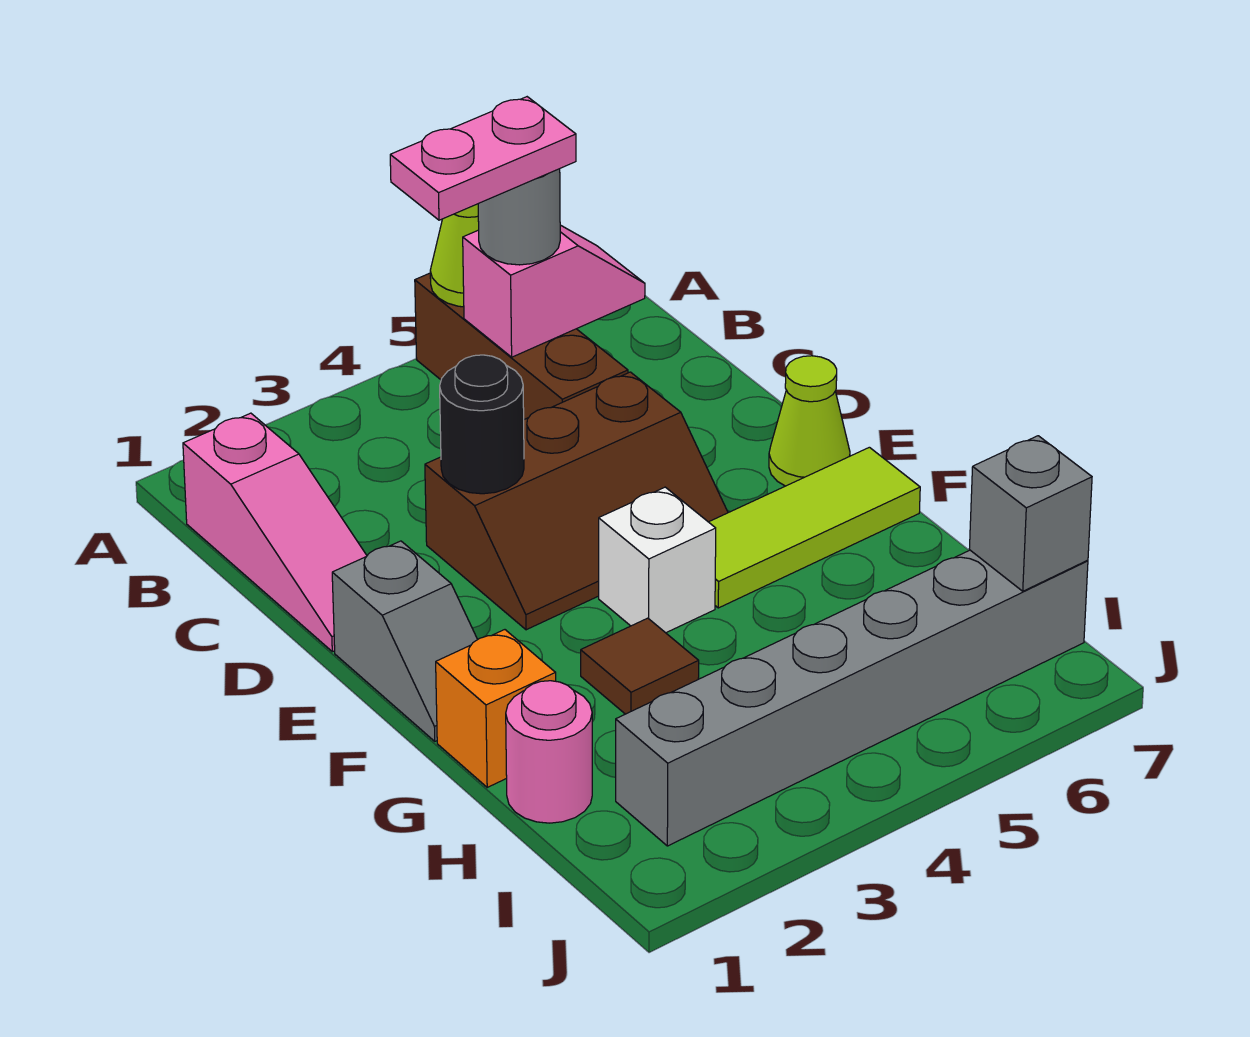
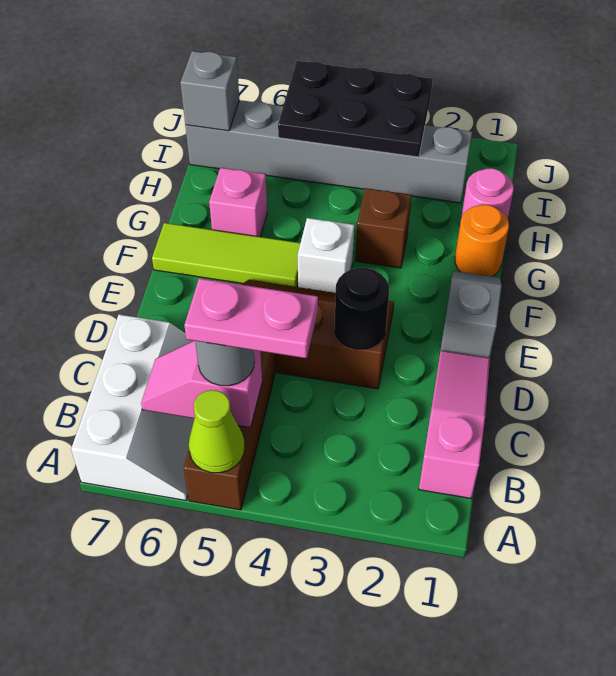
none -> white 2x3 slope [71,314,194,500]
lime 1x1 cone [769,356,850,486] -> none
orange 1x1 brick [436,630,556,787] -> orange 1x1 round brick [455,205,509,276]
brown 1x1 tile [581,618,699,714] -> brown 1x1 brick [355,188,412,268]
none -> pink 1x1 brick [209,168,267,237]
none -> black 2x3 plate [278,61,433,157]

